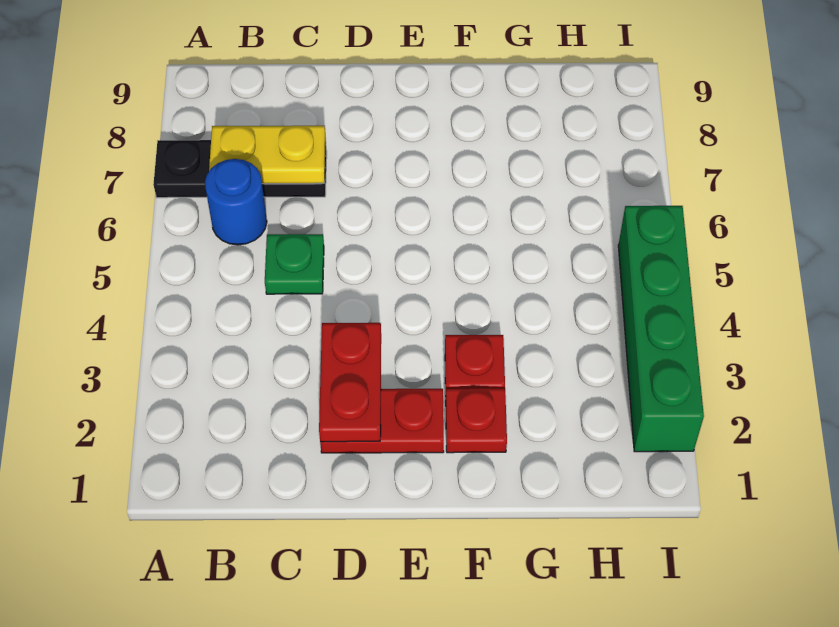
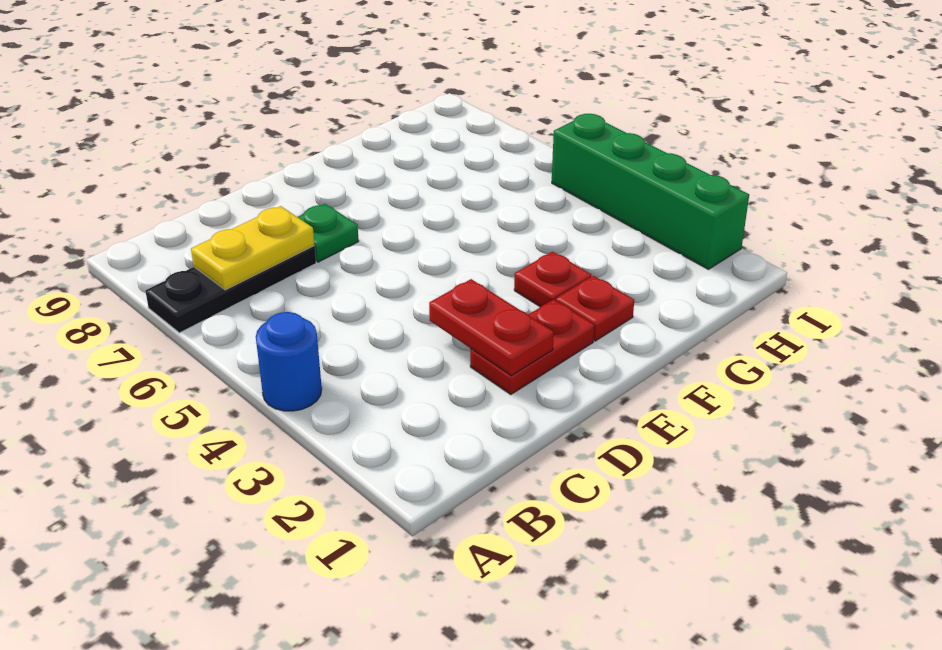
blue 1x1 round brick [205,159,267,245] -> blue 1x1 round brick moved to [256,312,322,411]
green 1x1 plate [265,234,324,294] -> green 1x1 plate moved to [298,204,359,262]

